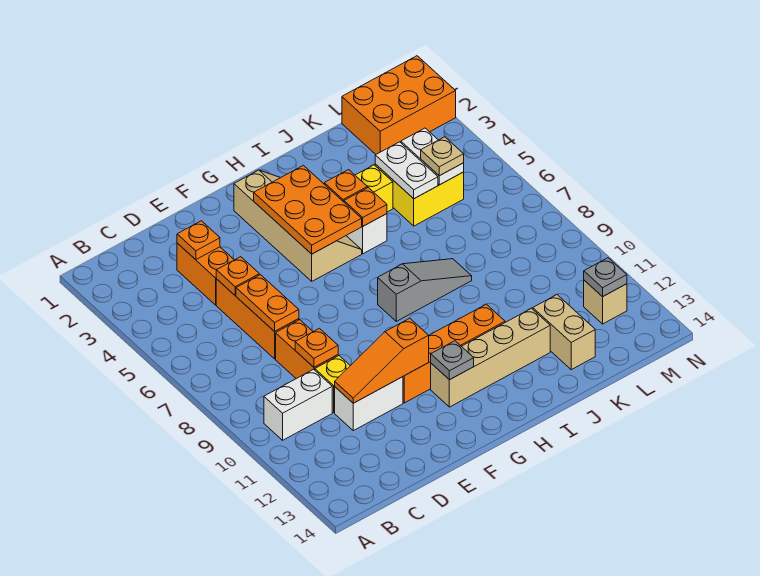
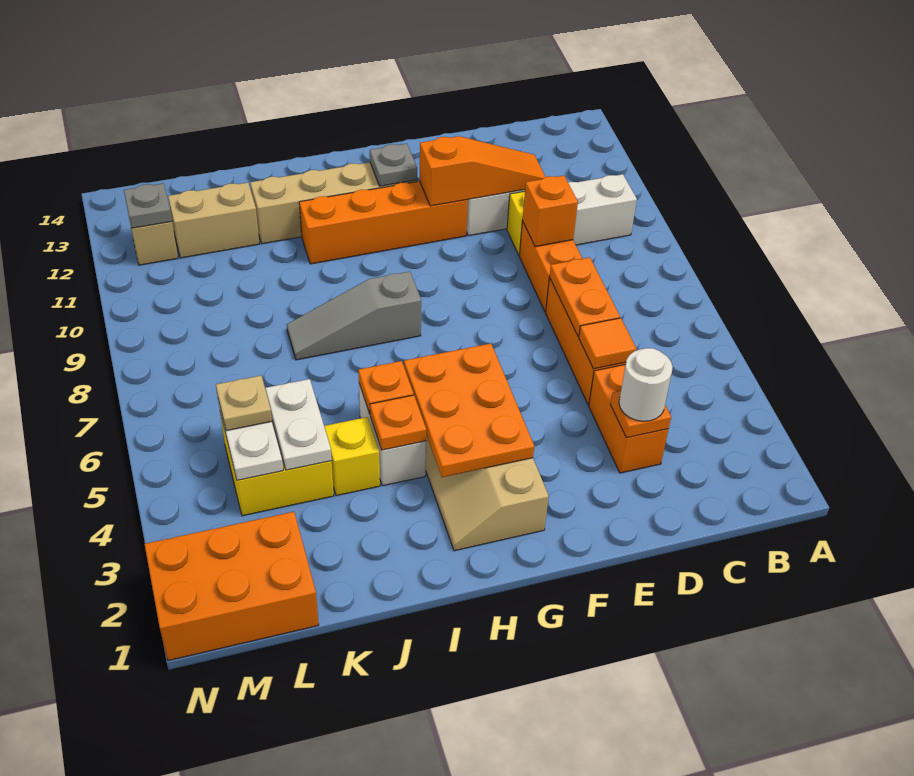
none -> white 1x1 round brick [619,348,673,421]
orange 1x1 plate [216,257,259,295] -> orange 1x1 tile [579,318,636,369]
orange 1x1 plate [295,328,338,367] -> orange 1x1 brick [523,176,578,247]
tan 1x2 brick [533,295,595,370] -> tan 1x2 brick turned to [168,183,260,258]

